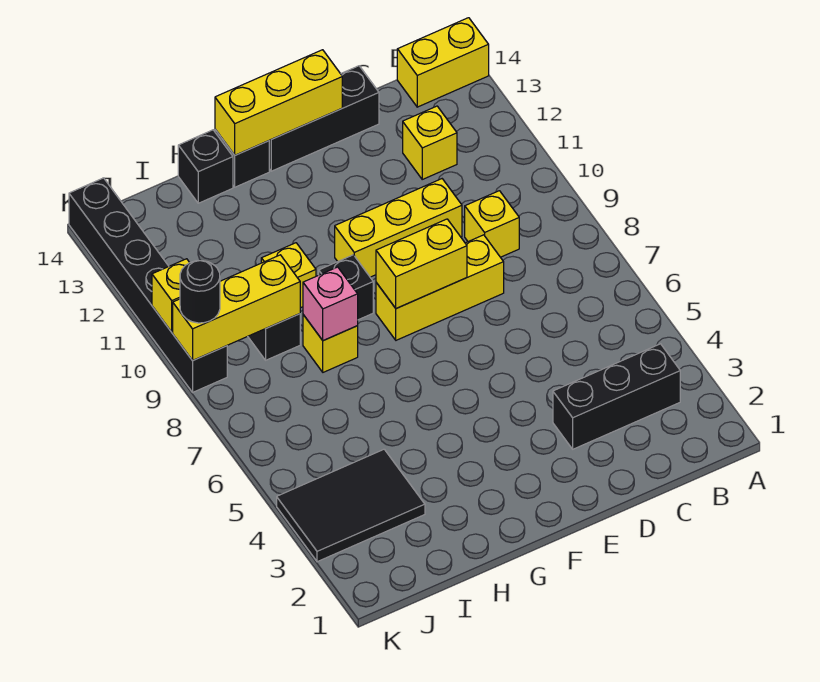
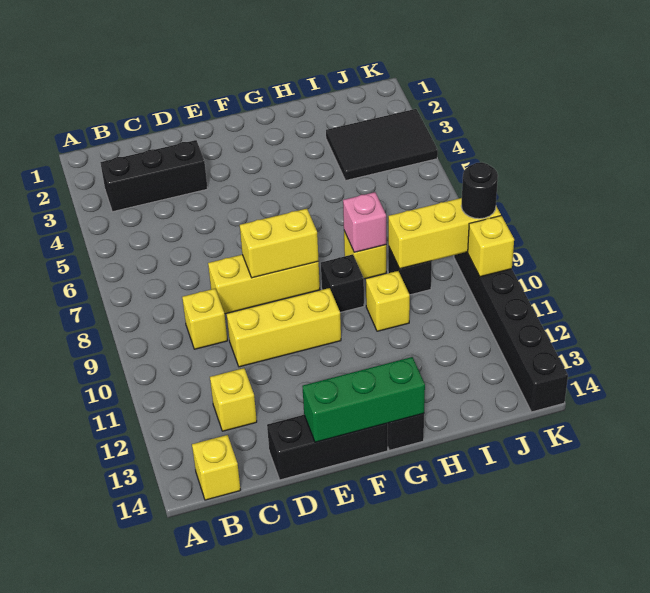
yellow 1x2 brick [397,18,489,107] -> yellow 1x1 brick [192,435,240,500]
yellow 1x3 brick [215,50,342,155] -> green 1x3 brick [302,357,425,442]
black 1x1 brick [178,130,233,203] -> none

